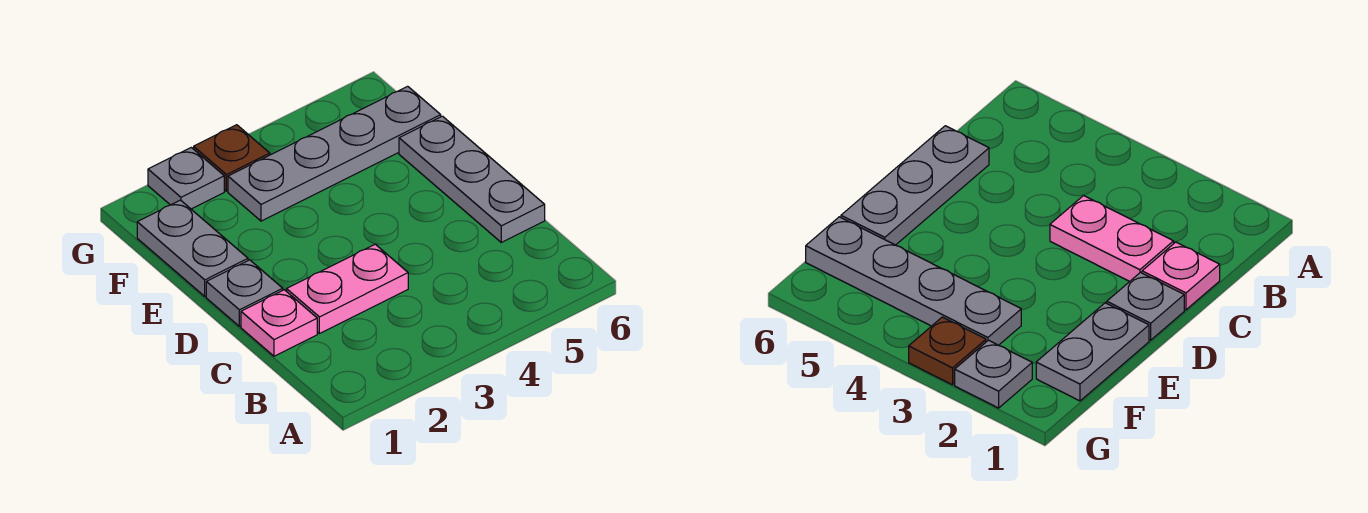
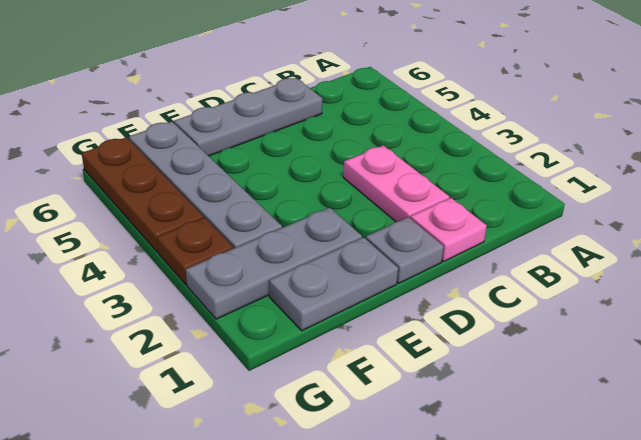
grey 1x1 plate [148,148,224,209] -> grey 1x3 plate [186,208,362,319]
none -> brown 1x3 plate [82,137,203,252]

